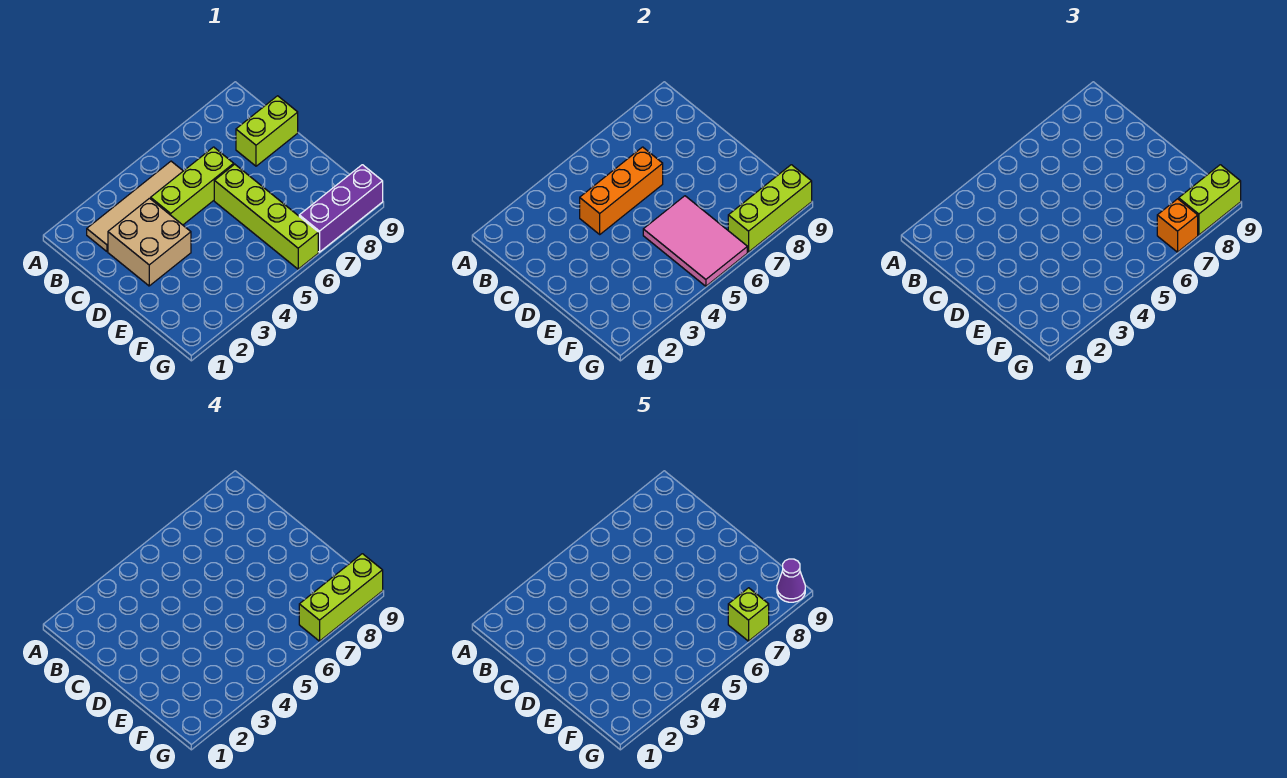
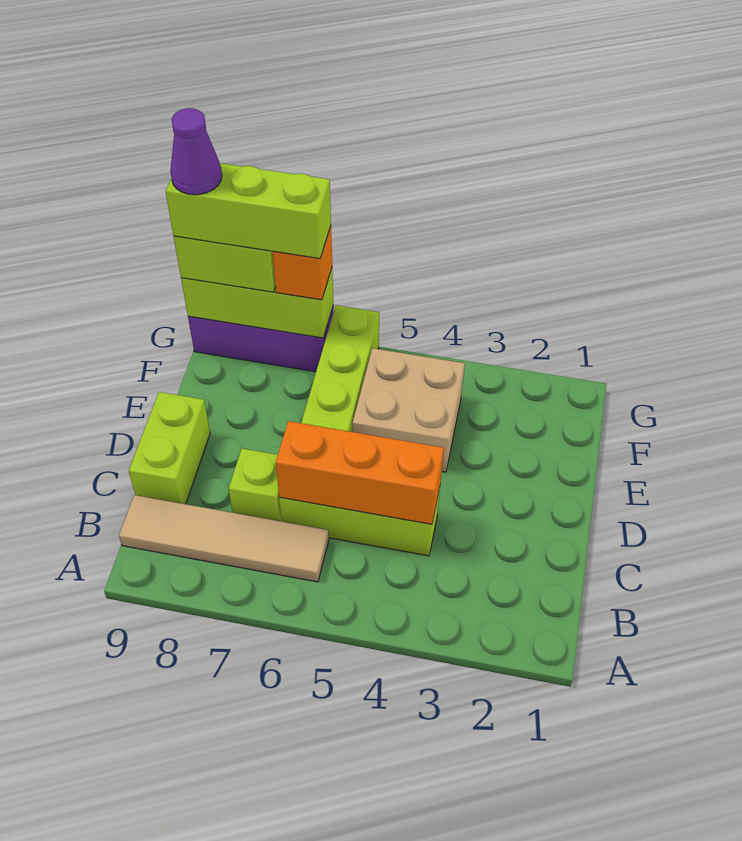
tan 1x4 tile [87,161,183,251] -> tan 1x4 tile moved to [119,495,329,582]
tan 2x2 brick [108,198,191,286] -> tan 2x2 brick moved to [353,348,465,472]
lime 1x2 brick [236,96,298,166] -> lime 1x2 brick turned to [129,392,210,504]
pink 2x3 tile [643,196,747,286] -> none
lime 1x1 brick [728,588,769,641] -> lime 1x1 brick moved to [229,448,282,521]

